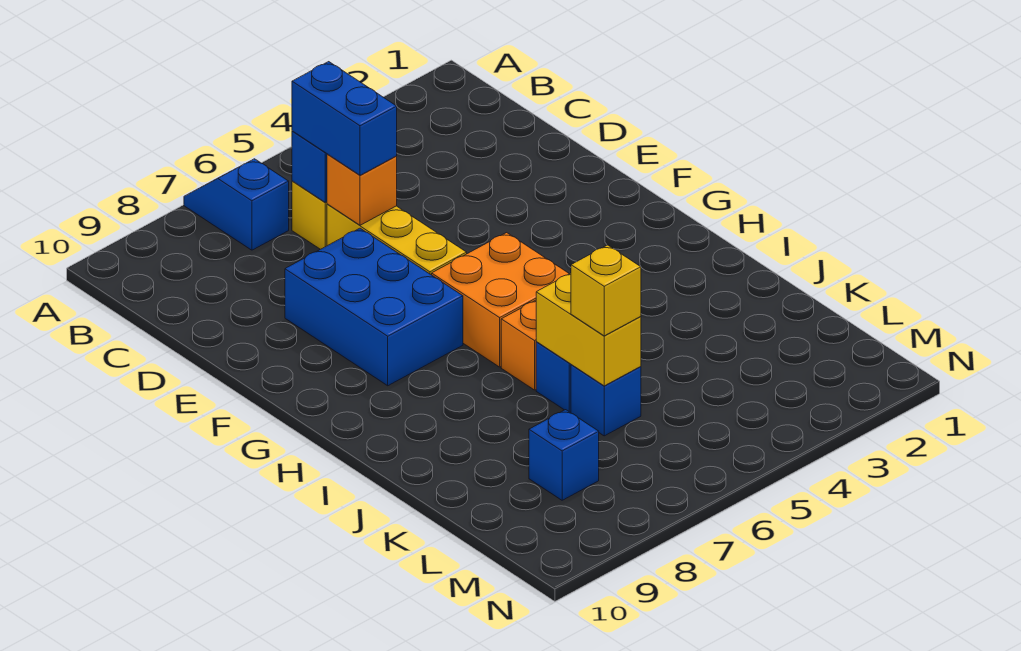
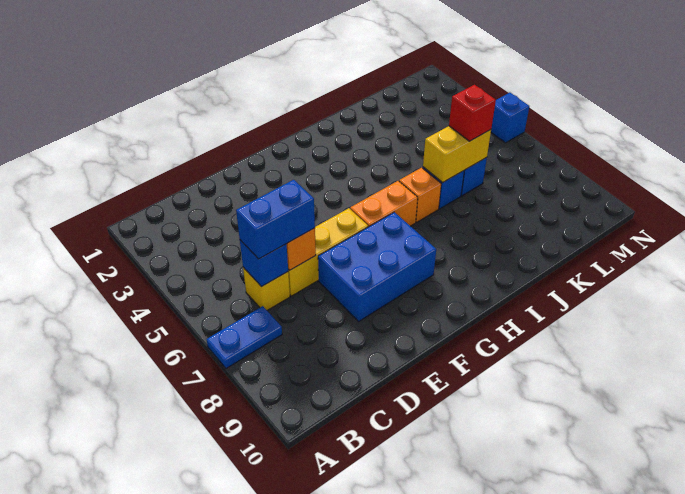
blue 1x2 slope [184,159,289,250] -> blue 1x2 plate [207,306,282,368]
orange 2x2 brick [432,233,569,367] -> orange 1x2 brick [350,181,418,227]
yellow 1x1 brick [571,245,641,336] -> red 1x1 brick [449,85,496,141]
blue 1x1 brick [529,410,599,500] -> blue 1x1 brick moved to [491,93,529,143]

